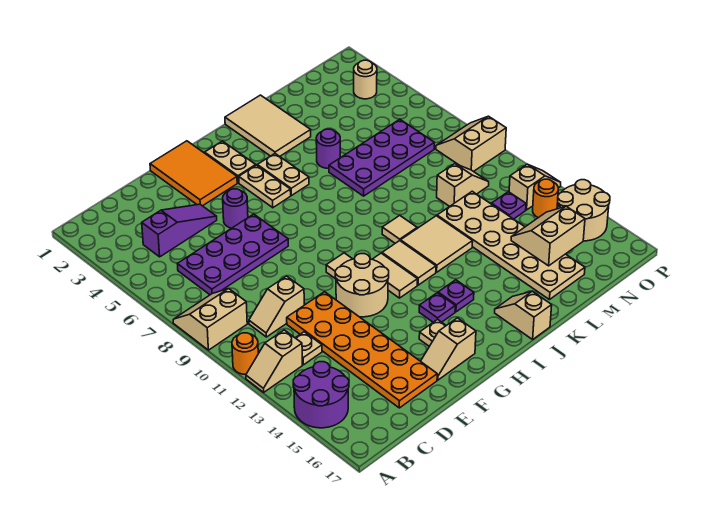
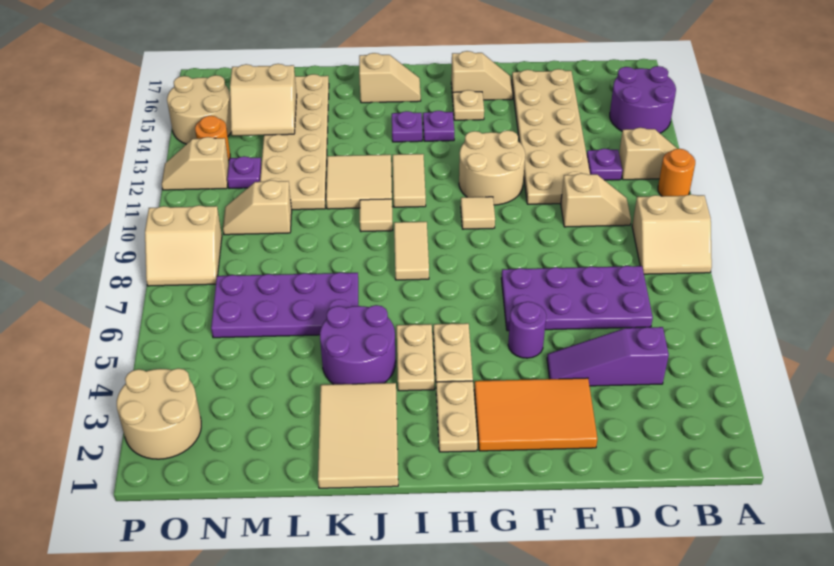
tan 1x1 plate [296,332,322,365] -> purple 1x1 plate [587,149,622,180]
orange 2x6 plate [287,292,437,408] -> tan 2x6 plate [512,69,590,204]
orange 2x3 tile [150,141,237,206] -> orange 2x3 tile turned to [474,378,598,451]
tan 1x2 tile [372,253,417,298] -> tan 1x2 tile moved to [394,222,429,280]
tan 1x2 slope [495,291,552,339] -> tan 1x2 slope turned to [359,53,421,103]
purple 1x1 round brick [316,129,340,168] -> purple 2x2 round brick [320,305,396,384]
tan 1x1 round brick [354,60,377,99] -> tan 2x2 round brick [117,368,201,459]

